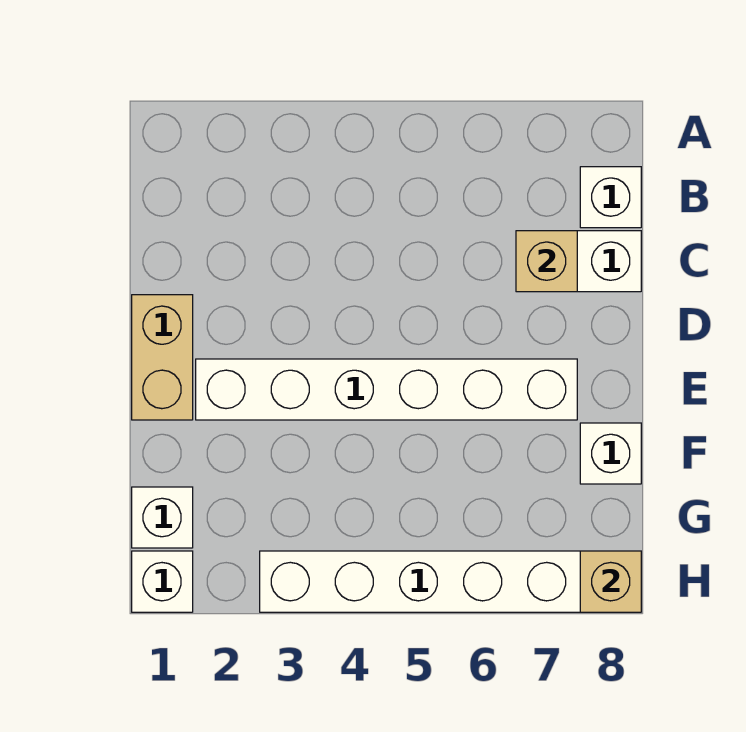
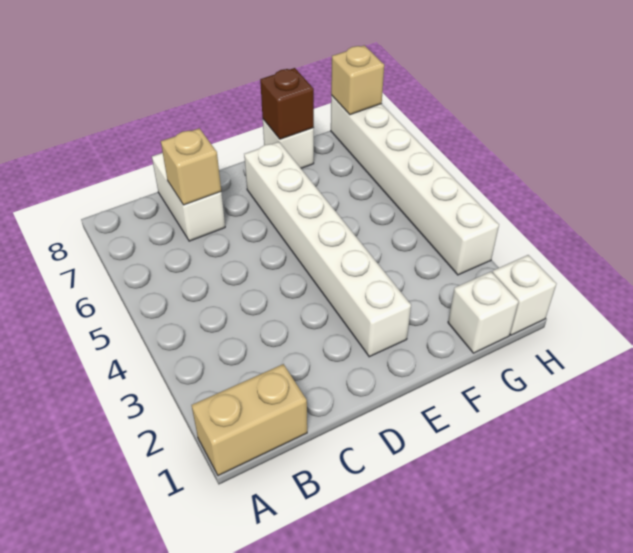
white 1x1 brick [580,167,641,228] -> none
tan 1x2 brick [132,295,193,420] -> tan 1x2 brick moved to [192,364,307,476]
none -> brown 1x1 brick [260,68,314,139]

